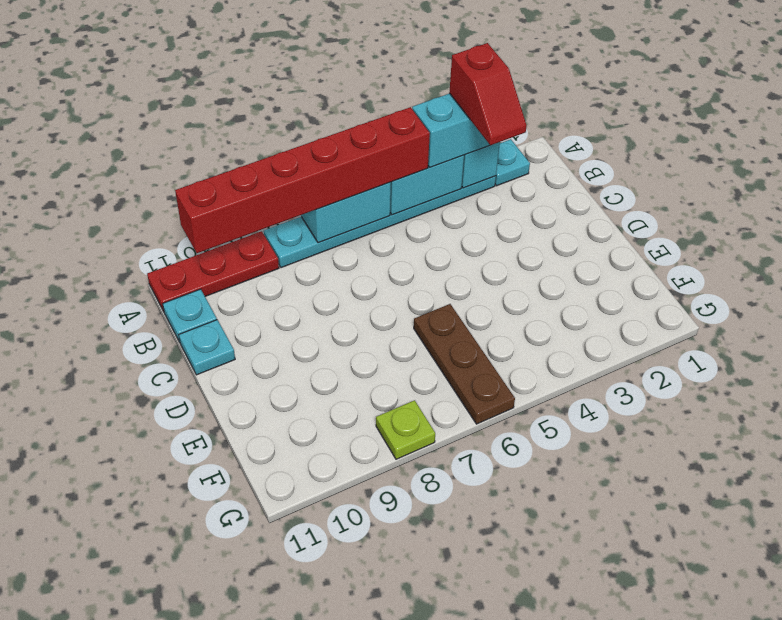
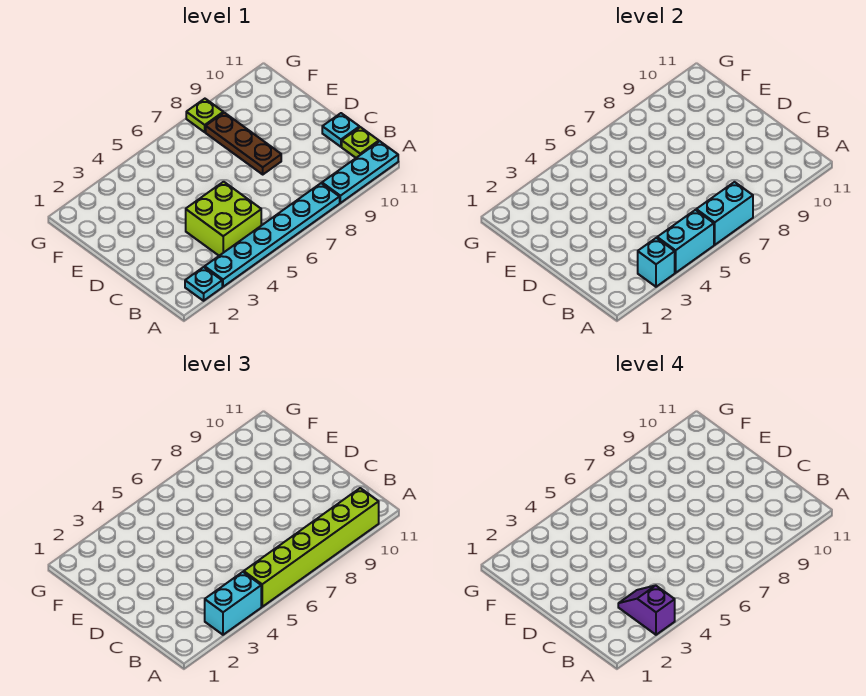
red 1x2 slope [449,43,527,145] -> purple 1x2 slope [618,585,675,635]
red 1x6 brick [175,107,430,253] -> lime 1x6 brick [244,488,379,607]
red 1x3 plate [147,231,279,311] -> cyan 1x3 plate [322,141,398,203]
none -> lime 2x2 brick [186,182,261,256]
cyan 1x1 plate [163,289,217,342] -> lime 1x1 plate [342,127,379,158]
brown 1x3 plate [414,304,515,424] -> brown 1x3 plate moved to [206,113,281,174]

